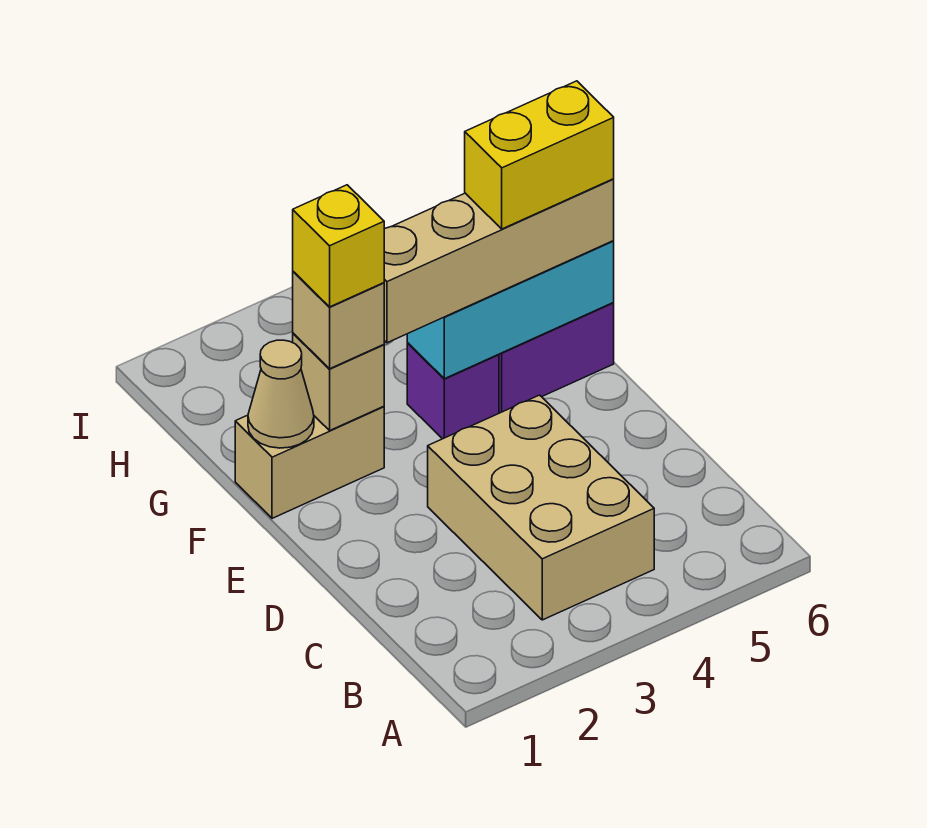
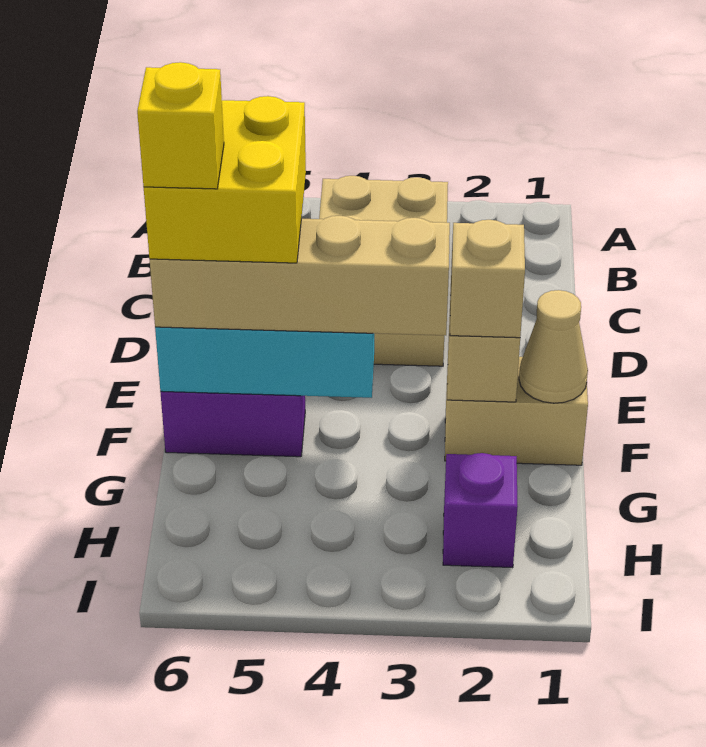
yellow 1x1 brick [293,185,384,307] -> yellow 1x1 brick moved to [137,62,224,189]
purple 1x1 brick [407,343,499,439] -> purple 1x1 brick moved to [443,453,518,568]
yellow 1x2 brick [465,81,614,229] -> yellow 2x2 brick [144,96,306,263]

